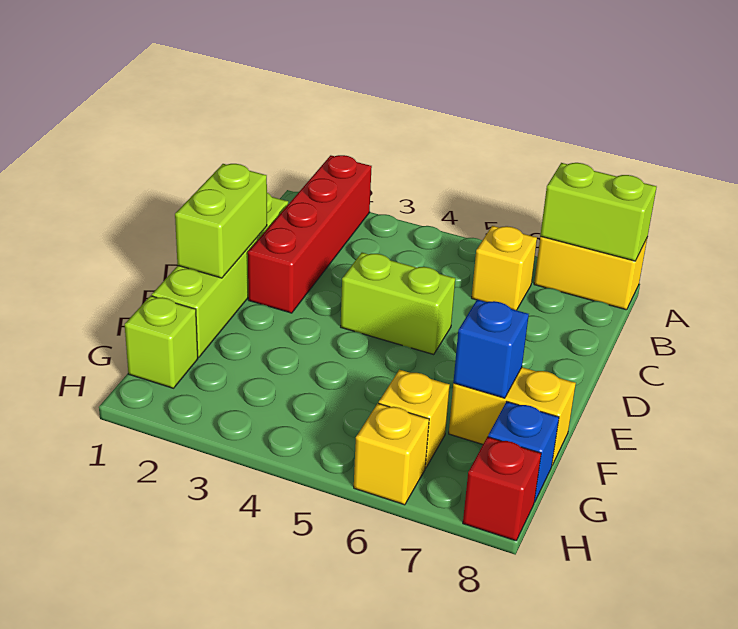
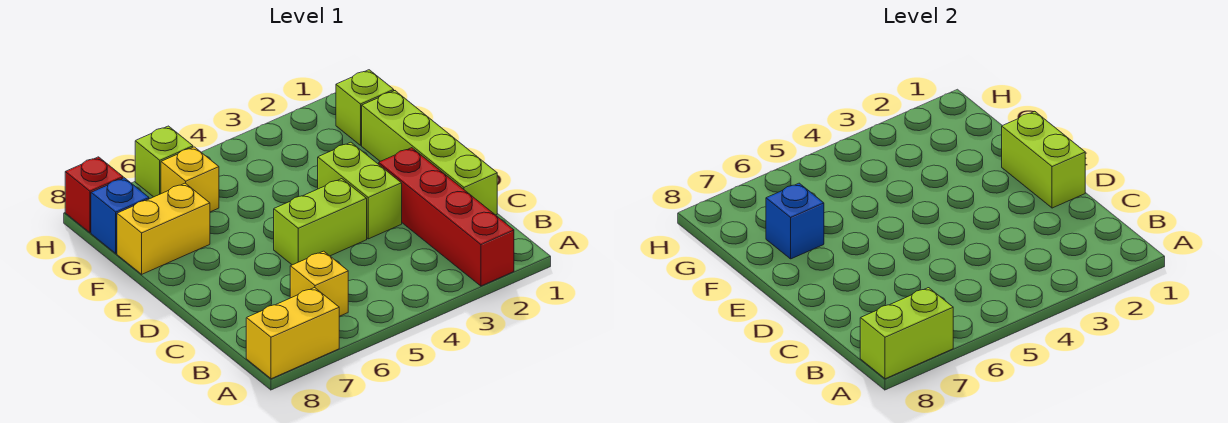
none -> lime 1x2 brick [318,142,402,239]
yellow 1x1 brick [354,403,429,505] -> lime 1x1 brick [135,126,193,197]

